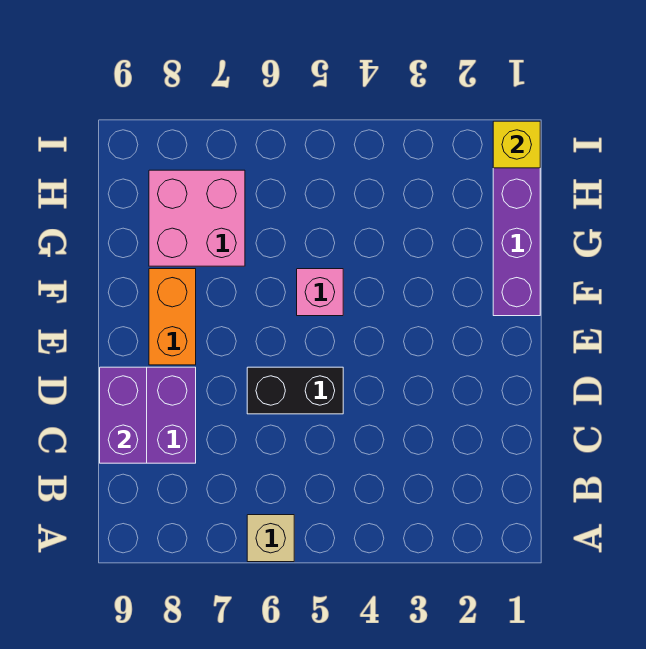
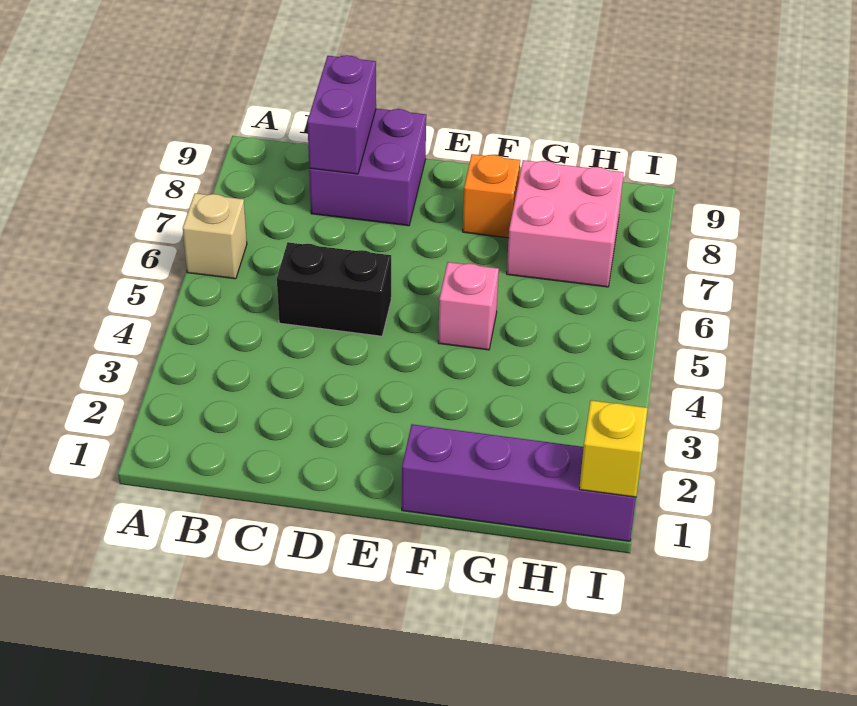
purple 1x2 brick [100,367,147,463] -> purple 1x2 brick turned to [307,55,376,174]
black 1x2 brick [247,367,343,414] -> black 1x2 brick turned to [277,242,391,336]
orange 1x2 brick [149,269,196,365] -> orange 1x1 brick [463,154,520,238]

